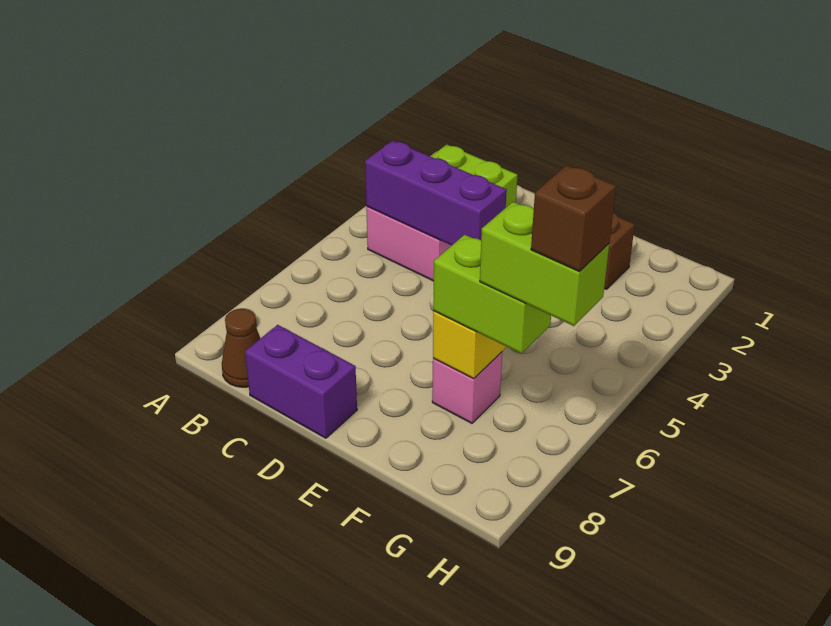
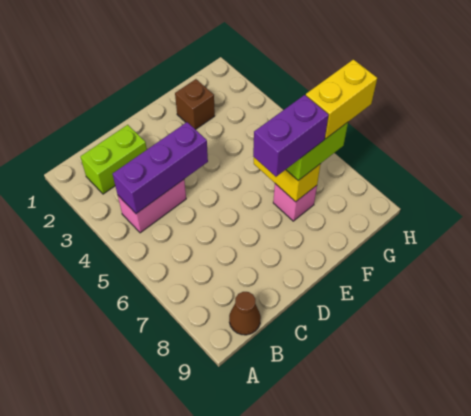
purple 1x2 brick [245,325,357,438] -> purple 1x2 brick moved to [253,95,329,177]
lime 1x2 brick [480,202,609,326] -> yellow 1x2 brick [306,60,377,139]
brown 1x1 brick [531,165,616,271] -> none

